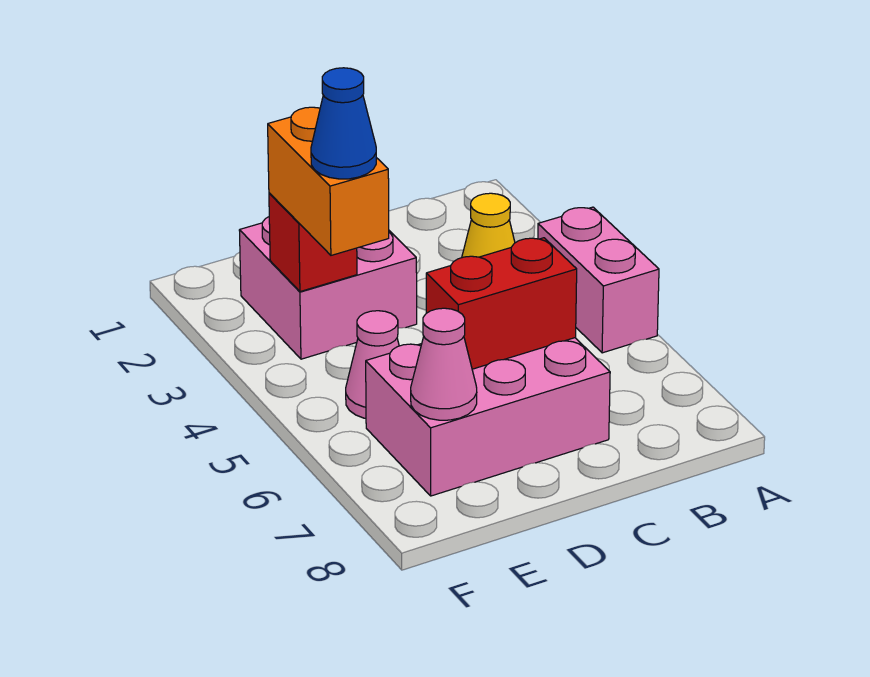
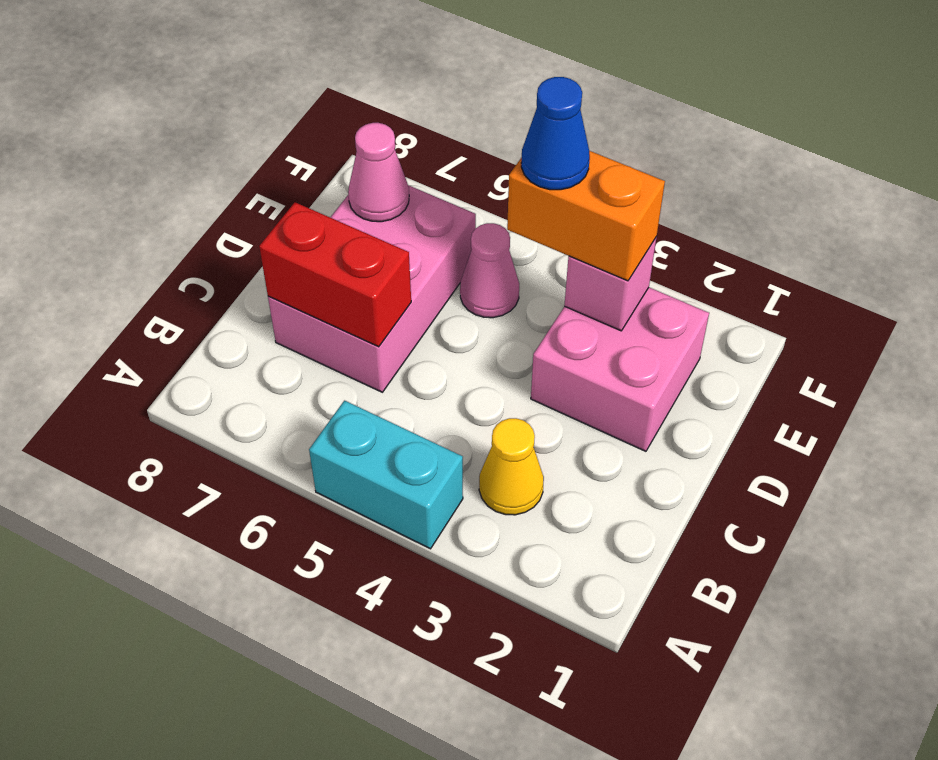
pink 1x2 brick [538,207,659,353] -> cyan 1x2 brick [309,401,463,549]
red 1x2 brick [426,238,577,369] -> red 1x2 brick turned to [259,202,411,347]
red 1x1 brick [269,193,357,292] -> pink 1x1 brick [564,238,656,331]

